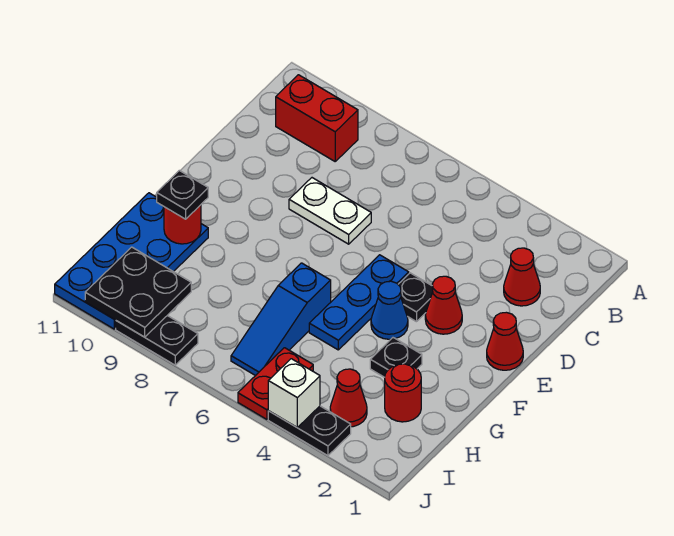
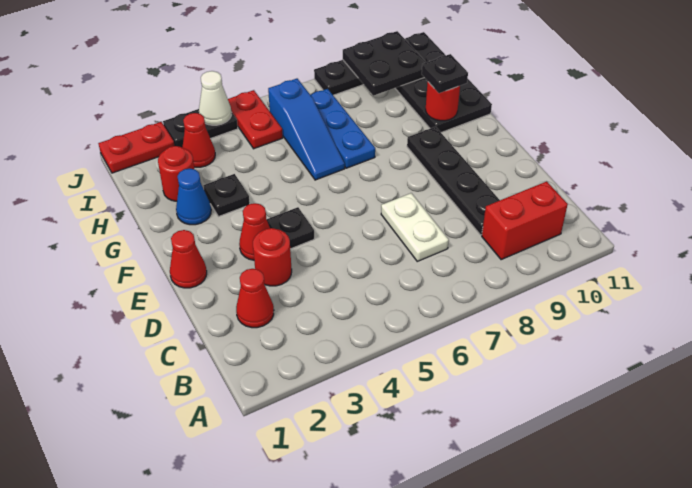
none -> black 1x4 plate [407,127,500,235]
none -> red 1x1 round brick [253,228,292,286]
white 1x2 plate [289,178,371,244] -> white 1x2 plate turned to [381,193,449,261]
blue 1x3 plate [309,255,409,350] -> blue 1x3 plate moved to [311,89,375,168]
blue 1x1 cone [371,281,408,339] -> blue 1x1 cone moved to [176,169,211,225]
blue 1x3 slope [231,263,331,376] -> blue 1x3 slope turned to [268,79,345,180]
blue 2x4 plate [55,193,208,329] -> black 2x4 plate [395,32,492,132]
none -> red 1x2 plate [98,122,174,173]
white 1x1 brick [268,359,320,428] -> white 1x1 cone [199,71,231,125]

